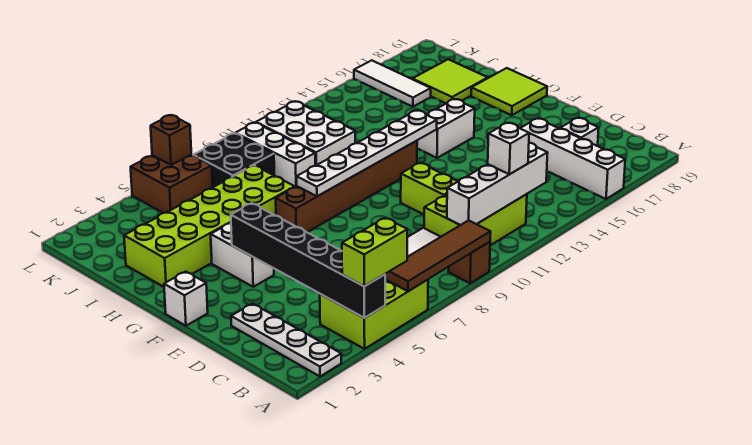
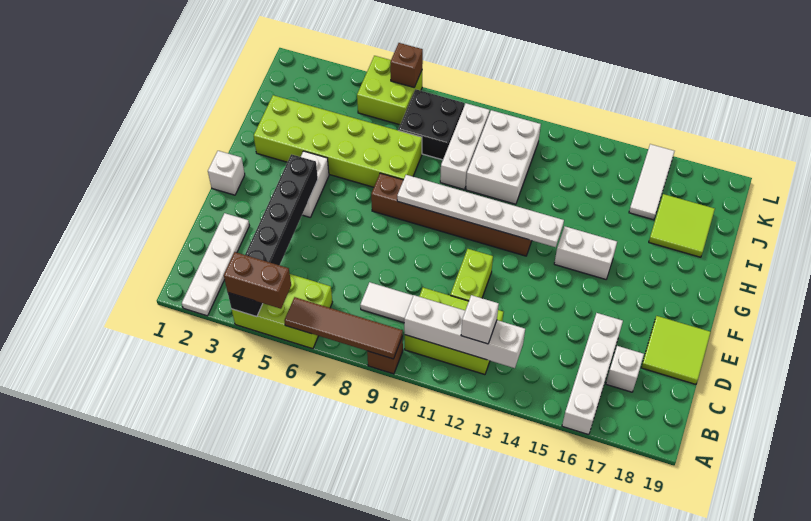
lime 1x2 brick [342,218,407,286] -> brown 1x2 brick [224,252,291,309]
lime 2x2 tile [471,68,547,115] -> lime 2x2 tile moved to [641,316,711,384]
brown 2x2 brick [131,155,213,213] -> lime 2x2 brick [357,56,422,125]

